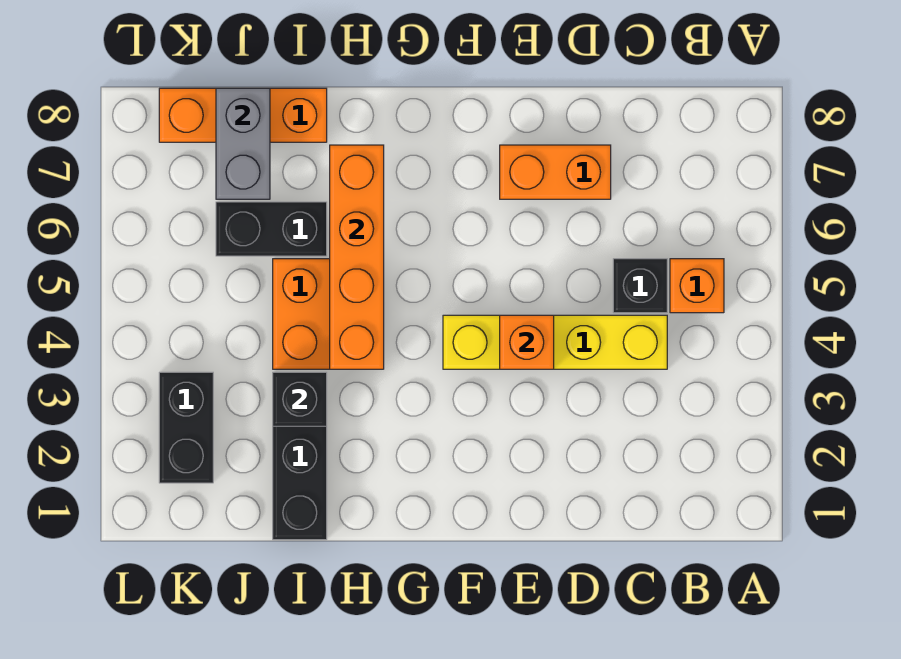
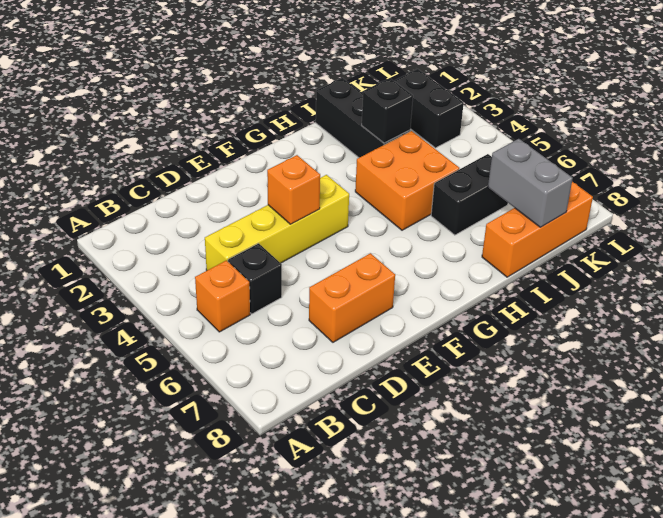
orange 1x4 brick [330,145,384,369] -> none

